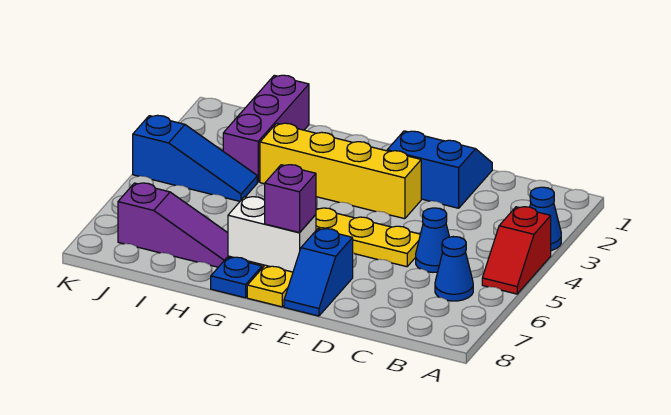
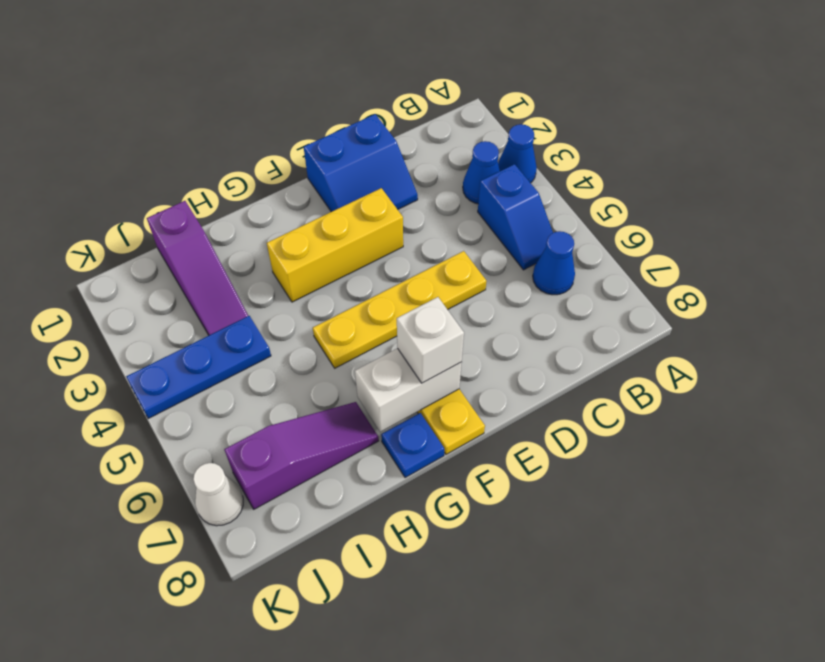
red 1x2 slope [482,207,551,294] -> none
blue 1x1 cone [416,208,449,272] -> blue 1x1 cone moved to [463,141,500,204]
blue 2x2 slope [387,131,492,208] -> blue 2x2 slope turned to [304,114,418,212]
yellow 1x4 brick [260,123,421,219] -> yellow 1x3 brick [267,188,403,302]
blue 1x2 slope [284,229,353,316] -> blue 1x2 slope moved to [478,164,553,270]
purple 1x1 brick [265,165,316,233] -> white 1x1 brick [397,297,464,383]
purple 1x3 brick [223,75,309,182] -> purple 1x3 slope [147,201,248,335]
blue 1x3 slope [133,115,257,201] -> blue 1x3 plate [126,316,271,419]
none -> white 1x1 cone [193,463,243,526]

